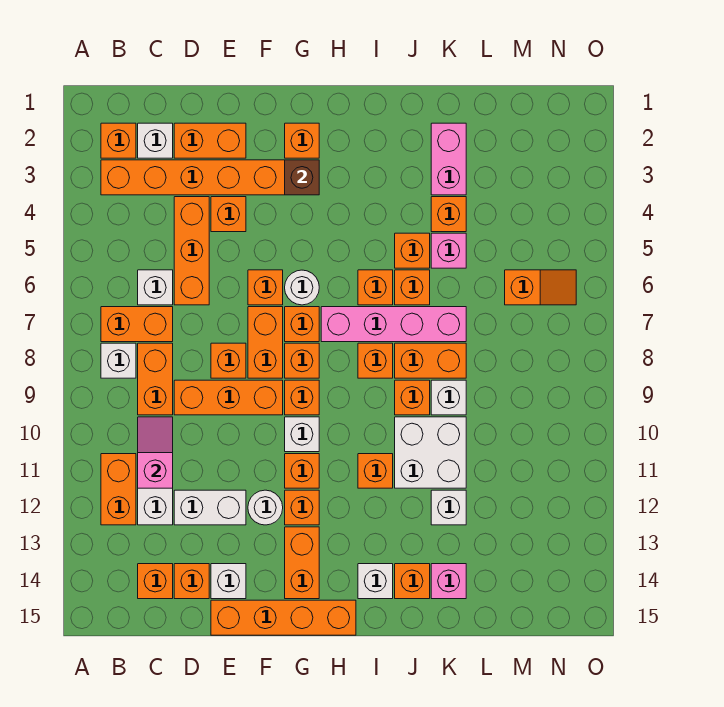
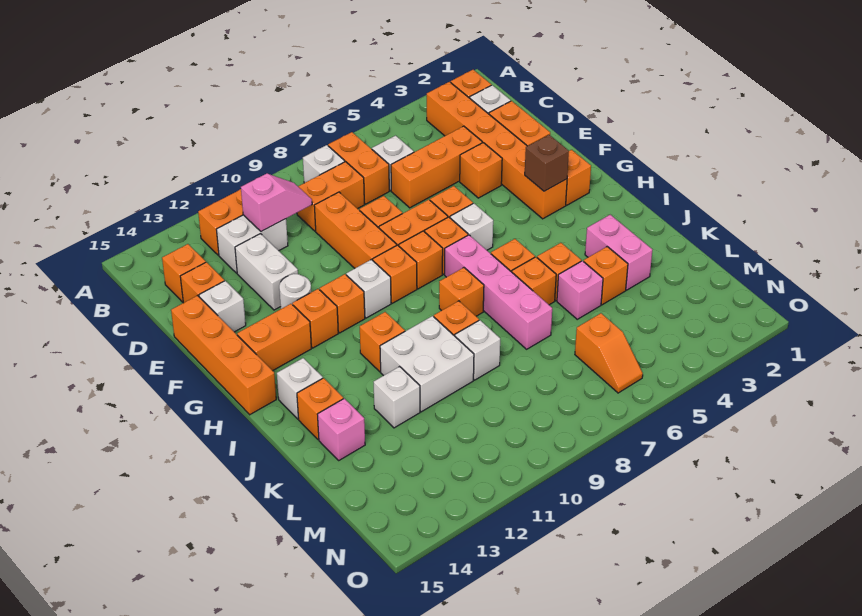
white 1x1 round brick [285,270,319,305] -> white 1x1 brick [450,203,493,250]
orange 1x2 brick [395,343,466,378] -> none
pink 1x2 brick [431,123,466,195] -> pink 1x2 brick turned to [585,215,652,290]

